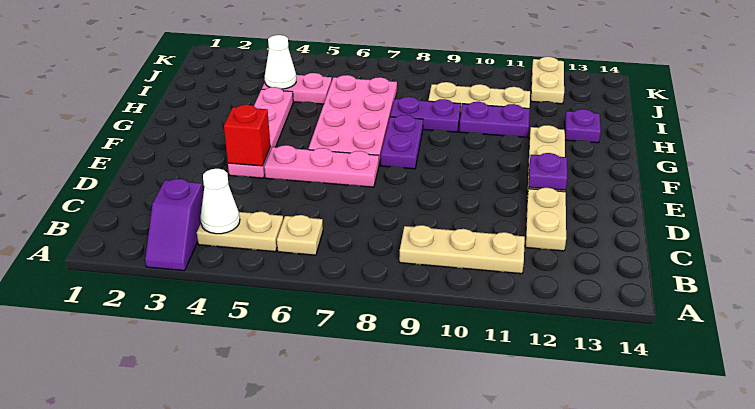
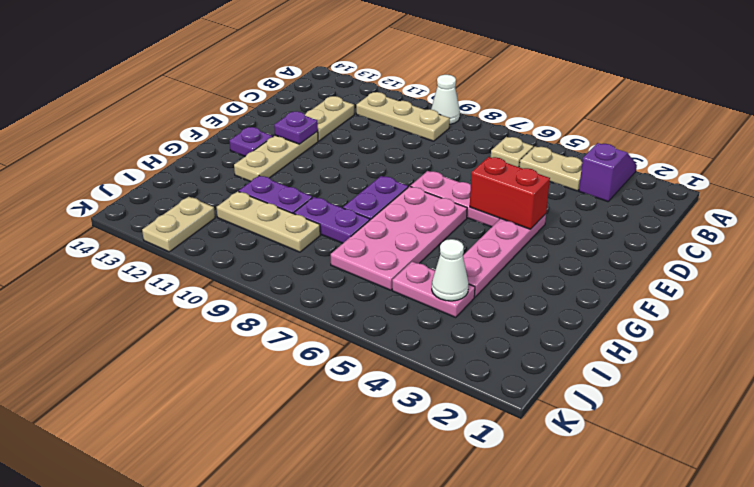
white 1x1 cone [200,169,240,234] -> white 1x1 cone moved to [431,75,460,124]
red 1x1 brick [224,105,270,166] -> red 1x2 brick [470,157,550,229]
purple 1x1 plate [565,109,601,143] -> purple 1x1 plate moved to [229,127,273,156]

